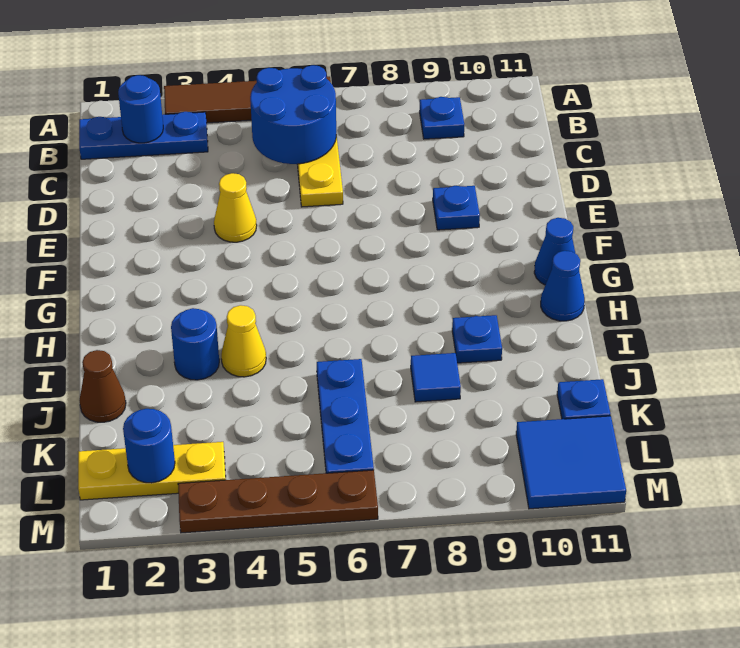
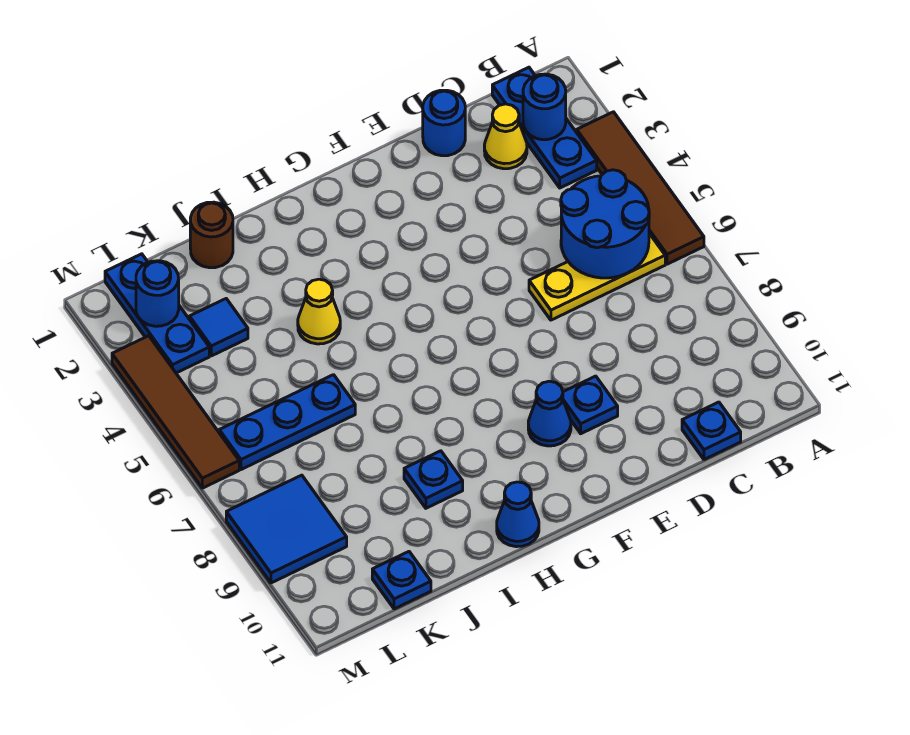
blue 1x1 plate [420,97,464,139] -> blue 1x1 plate moved to [682,402,741,460]
yellow 1x1 cone [214,173,257,242] -> yellow 1x1 cone moved to [484,104,527,169]
blue 1x1 cone [534,218,575,285] -> blue 1x1 cone moved to [528,381,571,446]
blue 1x1 round brick [171,308,219,380] -> blue 1x1 round brick moved to [423,90,465,156]
brown 1x1 cone [79,350,126,422] -> brown 1x1 round brick [190,202,233,268]
blue 1x1 tile [411,353,461,402] -> blue 1x1 tile moved to [189,299,248,356]
yellow 1x3 plate [78,442,226,500] -> blue 1x3 plate [105,254,209,373]
blue 2x2 tile [516,416,626,509] -> blue 2x2 tile moved to [226,475,347,583]
brown 1x4 plate [178,470,378,533] -> brown 1x4 tile [112,336,239,488]

